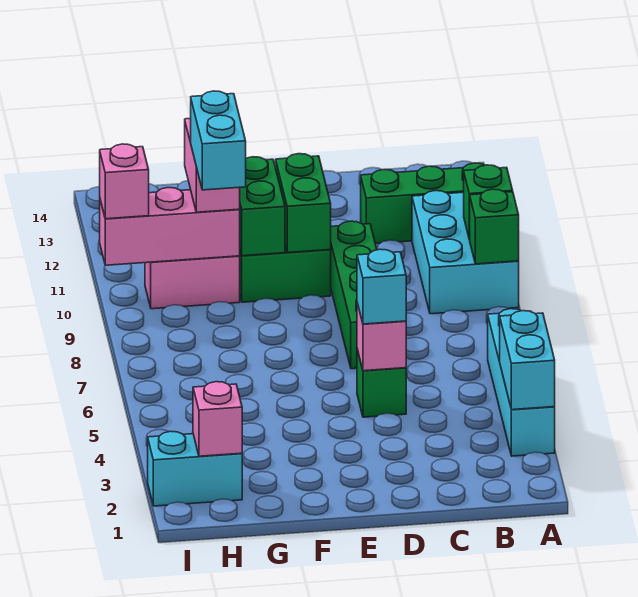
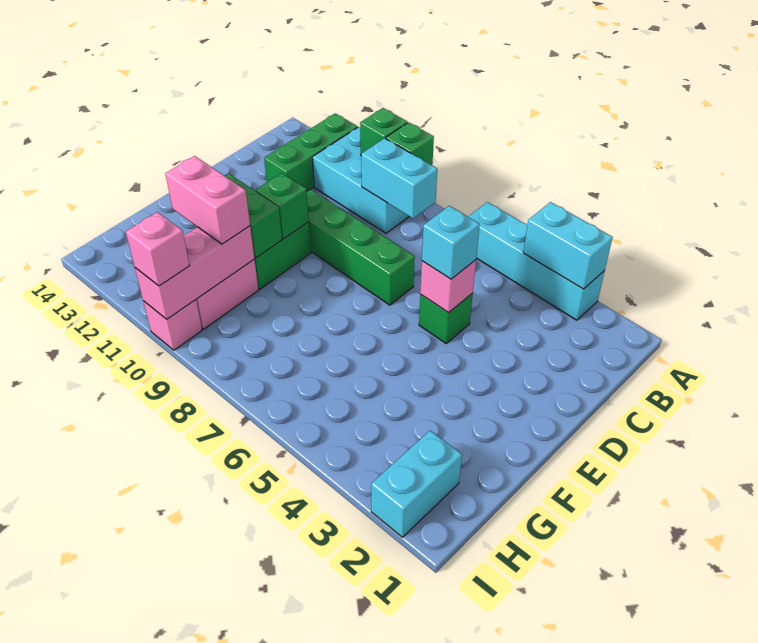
green 1x2 brick [276,154,331,252] -> green 1x1 brick [256,173,309,239]
cyan 1x2 brick [191,91,246,190] -> cyan 1x2 brick moved to [361,138,437,218]
pink 1x1 brick [193,382,242,456] -> pink 1x1 brick moved to [143,300,202,350]

